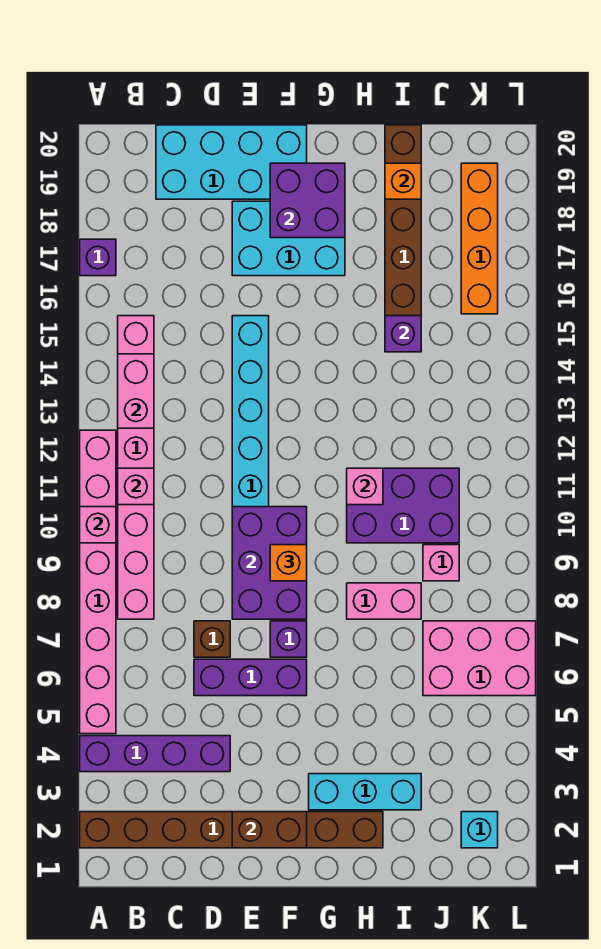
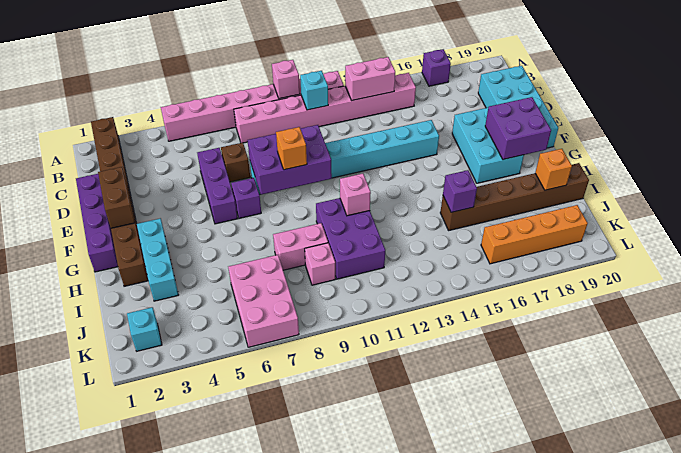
purple 1x4 brick [80,736,230,772] -> purple 1x4 brick moved to [76,174,118,272]
pink 1x1 brick [118,468,154,505] -> cyan 1x1 brick [300,71,328,110]
pink 1x2 brick [347,583,421,619] -> pink 1x2 brick turned to [273,223,328,270]

